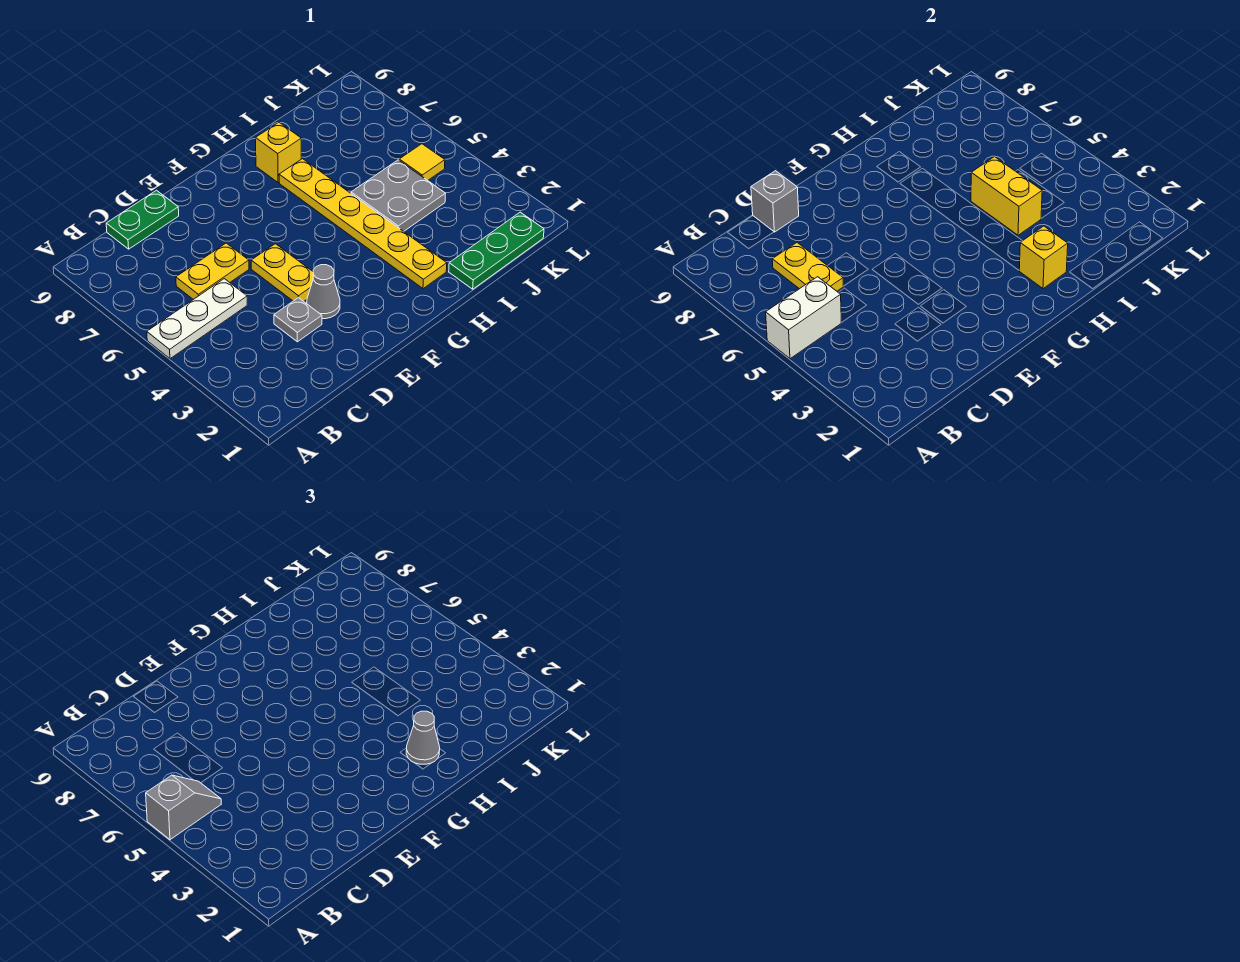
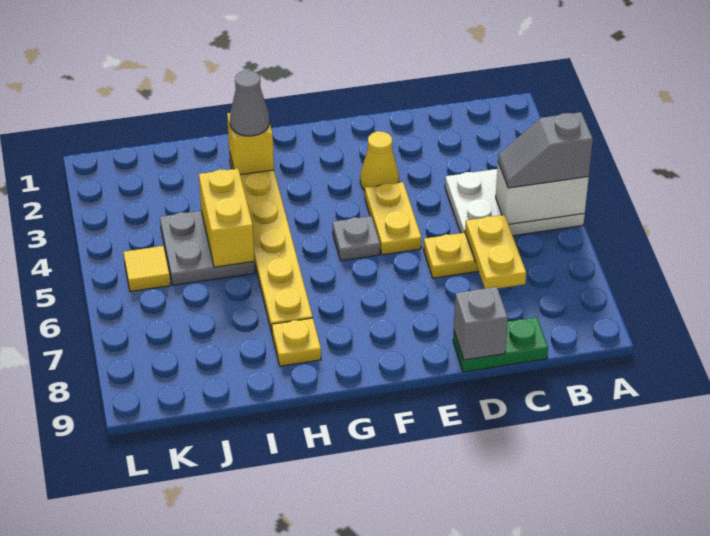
white 1x3 plate [147,279,247,359] -> white 2x3 plate [445,169,585,236]
grey 1x1 plate [274,298,322,342] -> grey 1x1 plate moved to [333,216,380,261]
grey 1x1 cone [307,265,340,319] -> yellow 1x1 cone [360,131,399,190]
yellow 1x1 brick [256,122,301,183] -> yellow 1x1 plate [272,318,321,366]
green 1x3 plate [449,212,544,289] -> none

